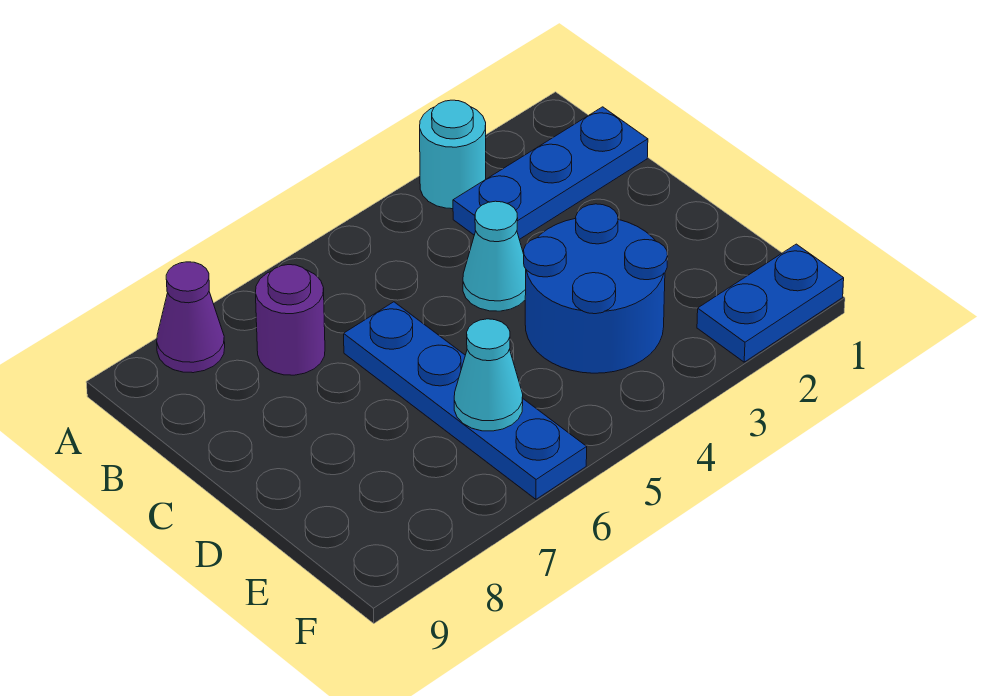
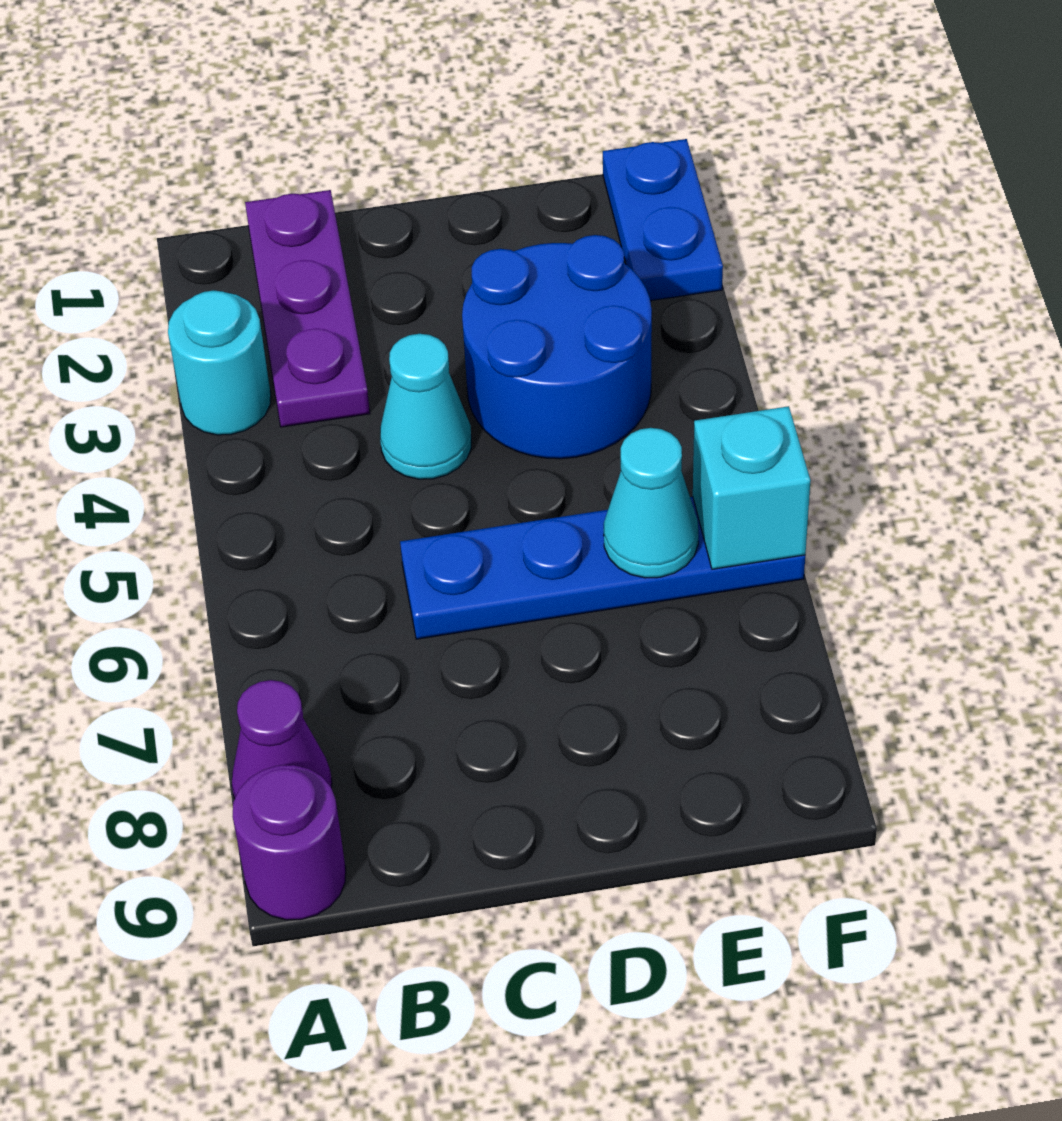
blue 1x3 plate [453,107,648,239] -> purple 1x3 plate [245,190,370,427]
purple 1x1 round brick [255,265,325,375] -> purple 1x1 round brick moved to [233,765,346,920]
none -> cyan 1x1 brick [693,406,810,569]

